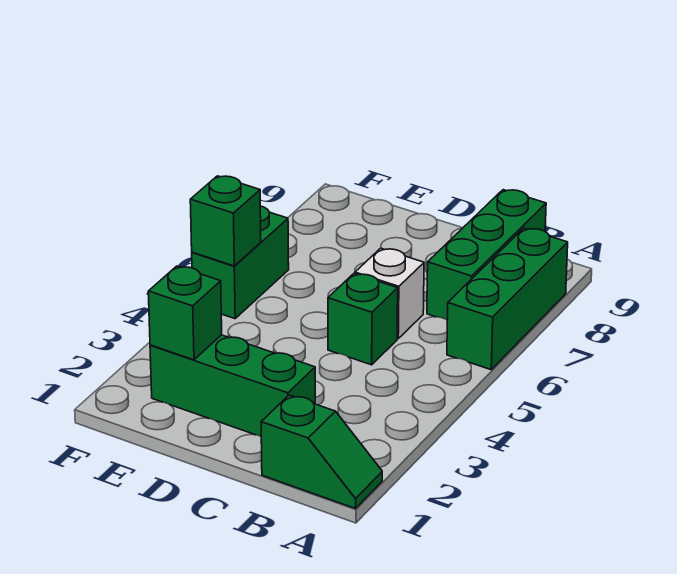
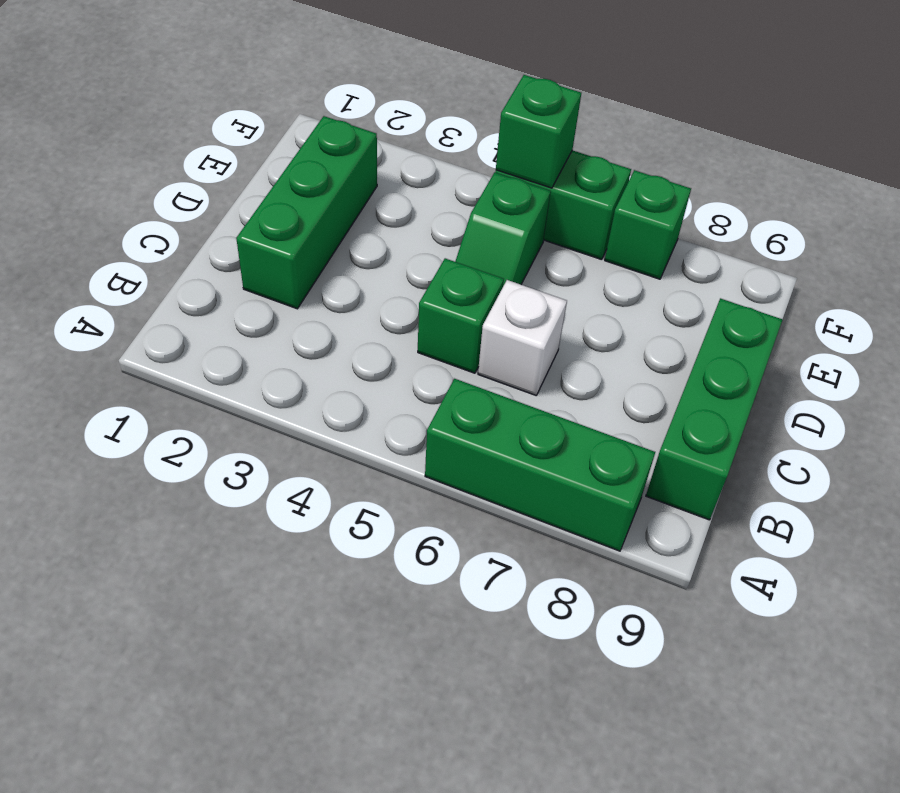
green 1x2 slope [261,395,382,508] -> green 1x2 slope moved to [455,172,551,286]
green 1x3 brick [427,190,546,320] -> green 1x3 brick turned to [646,298,783,520]
green 1x1 brick [148,266,222,360] -> green 1x1 brick moved to [605,170,691,279]

